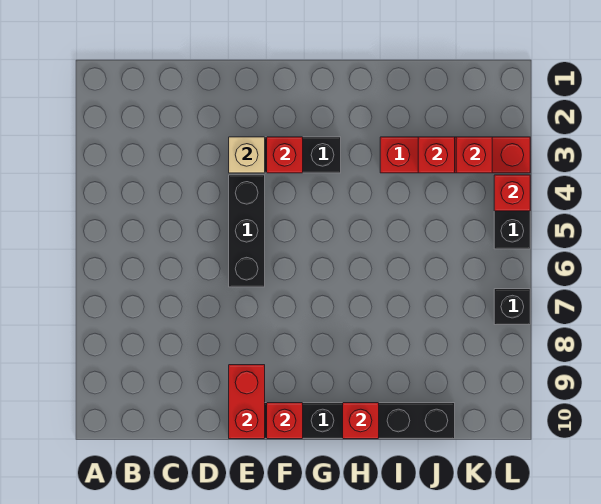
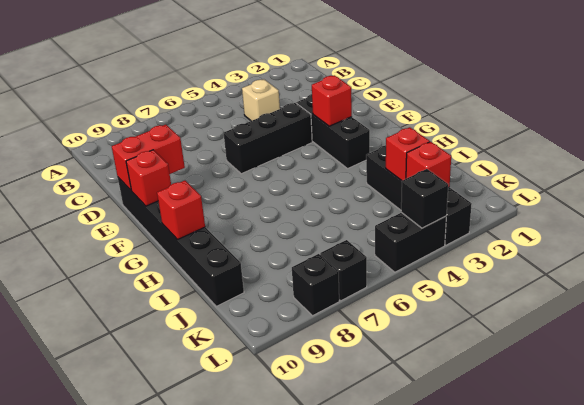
tan 1x1 brick [229,137,265,173] -> tan 1x1 brick moved to [242,79,280,121]
red 1x4 brick [380,137,530,173] -> black 1x4 brick [366,145,472,245]
red 1x1 brick [494,175,530,211] -> black 1x1 brick [401,169,448,228]
none -> black 1x1 brick [292,254,339,316]

